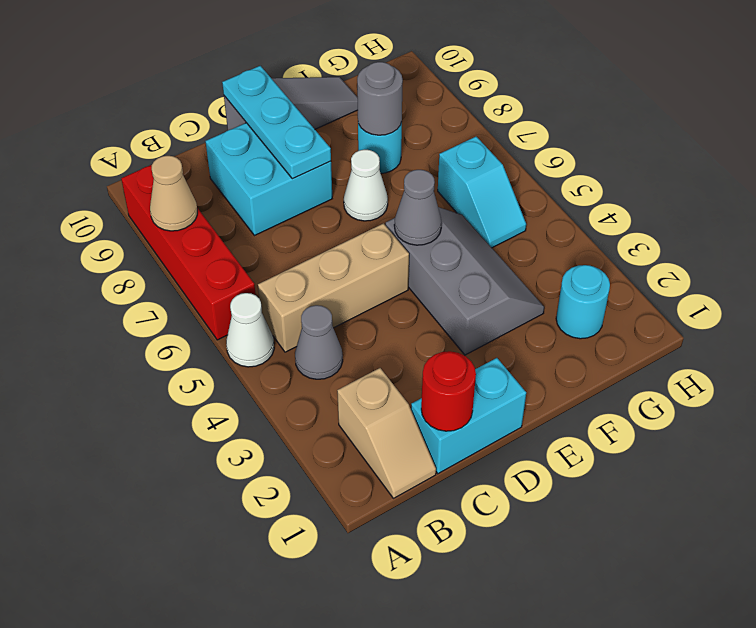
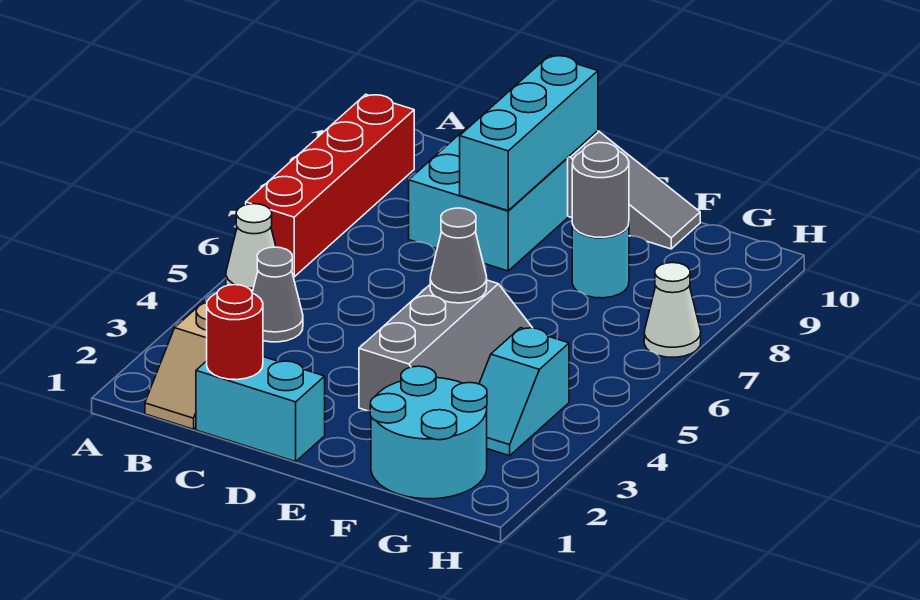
tan 1x1 cone [150,156,197,231] -> none
tan 1x3 brick [258,223,409,352] -> none
cyan 1x3 plate [222,66,331,179] -> cyan 1x3 brick [460,55,598,211]
white 1x1 cone [344,150,388,221] -> white 1x1 cone moved to [644,263,701,357]
cyan 1x1 round brick [556,265,610,339] -> cyan 2x2 round brick [370,366,487,499]
cyan 1x2 slope [438,137,526,248] -> cyan 1x2 slope moved to [479,328,569,456]

